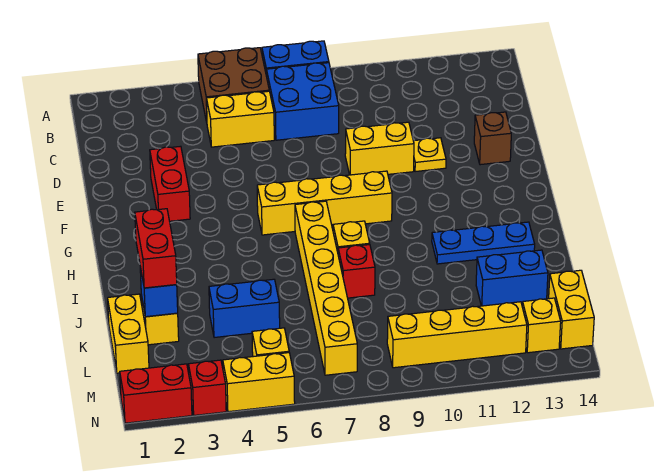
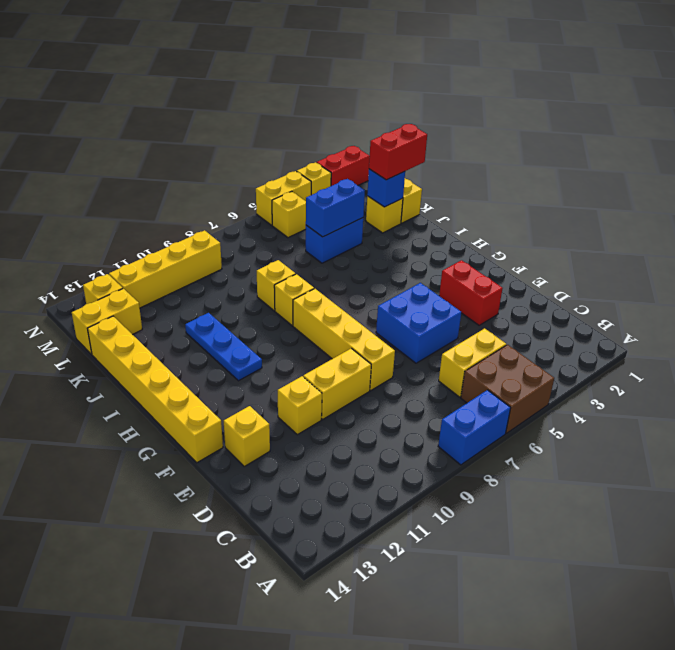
blue 2x2 brick [266,63,339,140] -> blue 2x2 brick moved to [376,283,461,363]
yellow 1x1 plate [414,138,446,172] -> yellow 1x1 brick [278,376,322,435]
brown 1x1 brick [474,112,511,165] -> yellow 1x1 brick [224,406,270,466]
yellow 1x4 brick [257,171,392,235] -> yellow 1x4 brick turned to [293,289,395,390]
yellow 1x6 brick [295,201,357,375] -> yellow 1x6 brick moved to [87,316,223,463]
blue 1x3 plate [432,222,535,264] -> blue 1x3 plate turned to [185,313,262,381]
red 1x2 brick [135,209,177,288] -> red 1x2 brick turned to [369,124,427,180]
red 1x1 brick [338,245,375,298] -> yellow 1x1 brick [257,260,296,311]
blue 1x2 brick [476,250,548,306] -> blue 1x2 brick moved to [306,179,365,237]
yellow 1x2 brick [549,270,594,349] -> yellow 1x2 brick turned to [72,289,142,354]
red 1x1 brick [189,360,226,415] -> yellow 1x1 brick [297,162,331,195]

